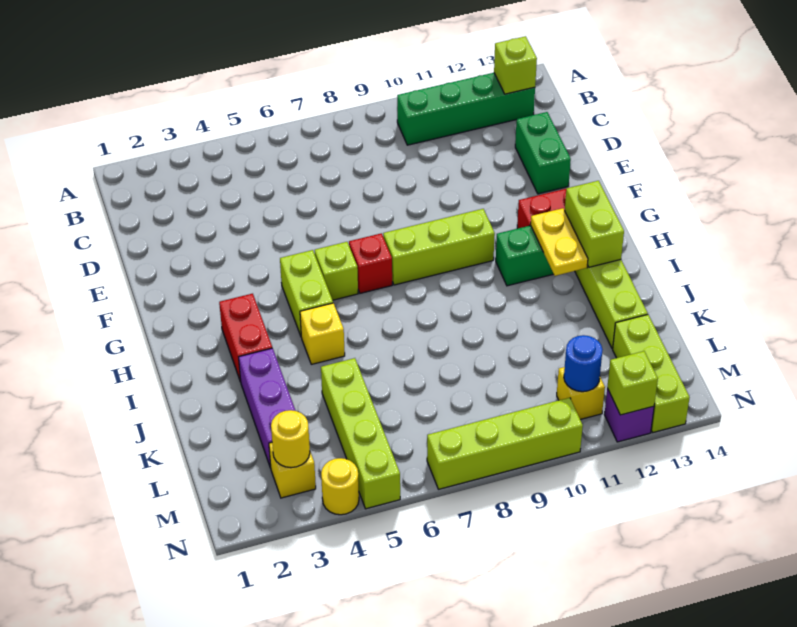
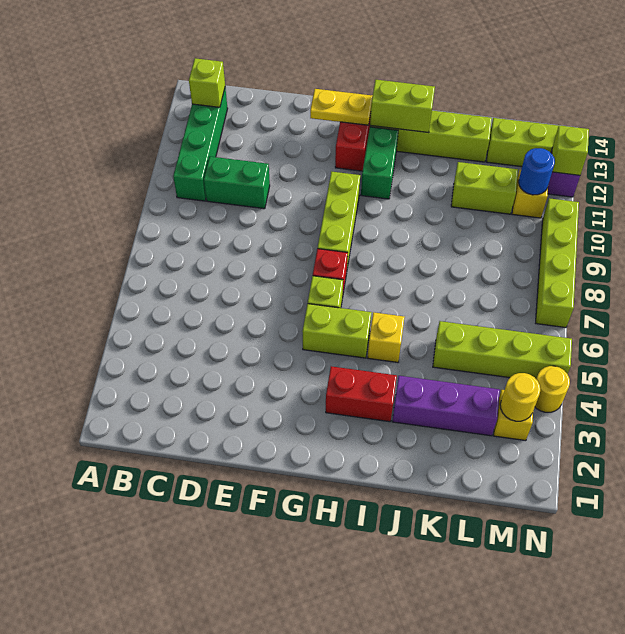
green 1x2 brick [515,112,571,194] -> green 1x2 brick moved to [204,157,270,209]
yellow 1x2 plate [531,208,588,276] -> yellow 1x2 plate moved to [310,89,373,125]
none -> lime 1x2 brick [451,162,518,214]

